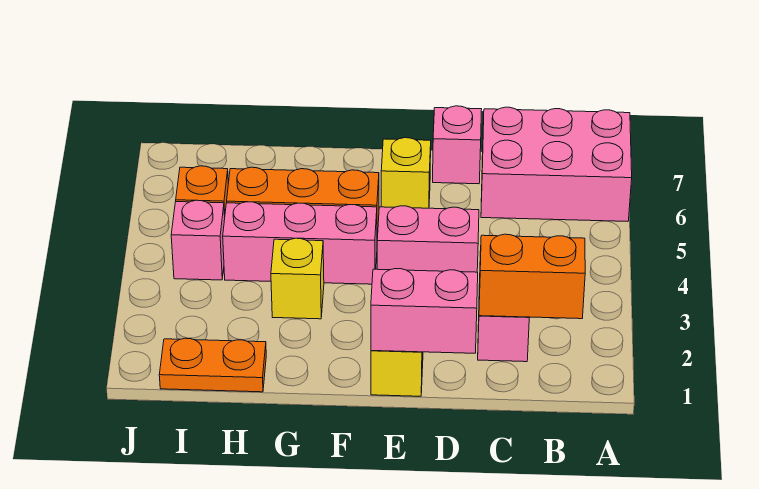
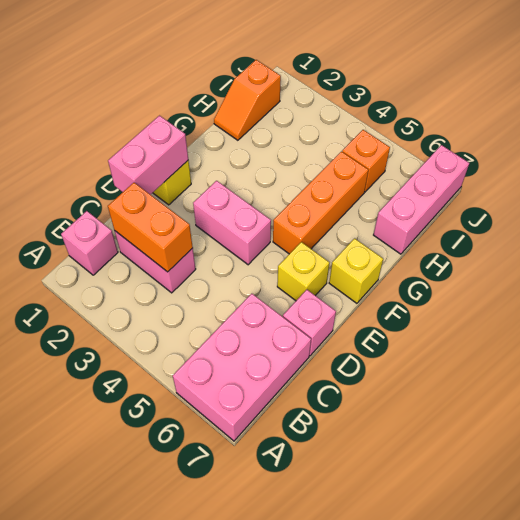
orange 1x2 brick [479,234,585,319] -> orange 1x2 brick turned to [108,183,193,272]
pink 1x2 brick [377,206,479,272] -> pink 1x2 brick turned to [193,181,271,265]
pink 1x3 brick [223,202,377,284] -> pink 1x3 brick moved to [374,145,469,254]
yellow 1x1 brick [271,238,324,319] -> yellow 1x1 brick moved to [329,238,383,303]
orange 1x2 plate [159,338,266,392] -> orange 1x2 slope [214,60,281,140]
pink 1x1 brick [171,200,225,280] -> pink 1x1 brick moved to [61,211,118,275]

